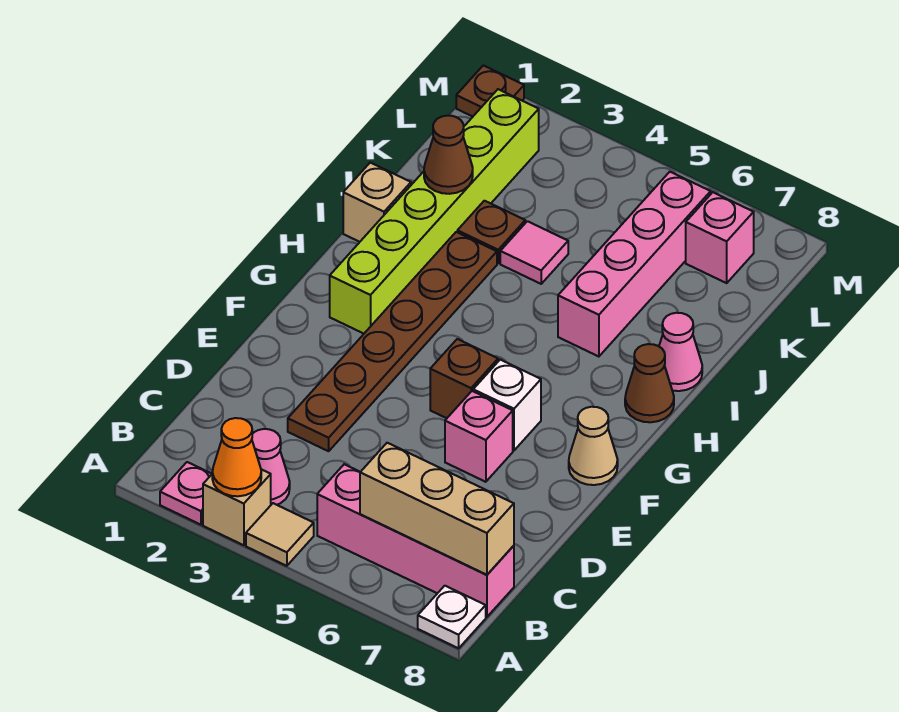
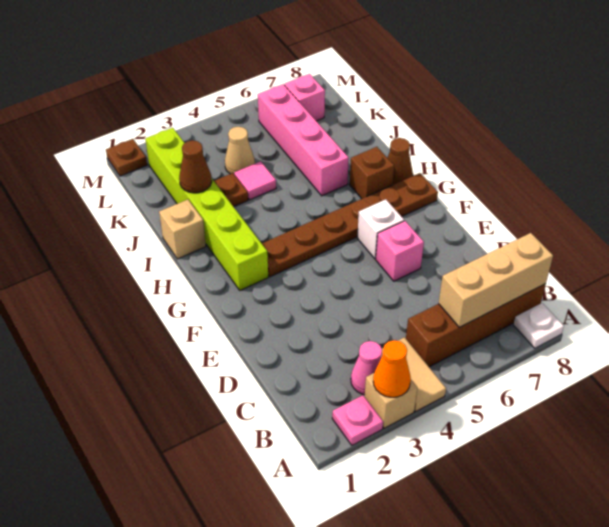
tan 1x1 tile [246,503,314,566] -> tan 1x2 tile [381,337,446,412]
pink 1x4 brick [317,464,514,617] -> brown 1x4 brick [406,284,546,367]
brown 1x6 plate [288,232,497,451] -> brown 1x6 plate turned to [262,173,438,277]
brown 1x1 brick [430,339,498,418] -> brown 1x1 brick moved to [350,147,394,199]
tan 1x1 cone [569,407,618,485] -> tan 1x1 cone moved to [225,127,255,174]
pink 1x1 cone [659,313,702,391] -> none

